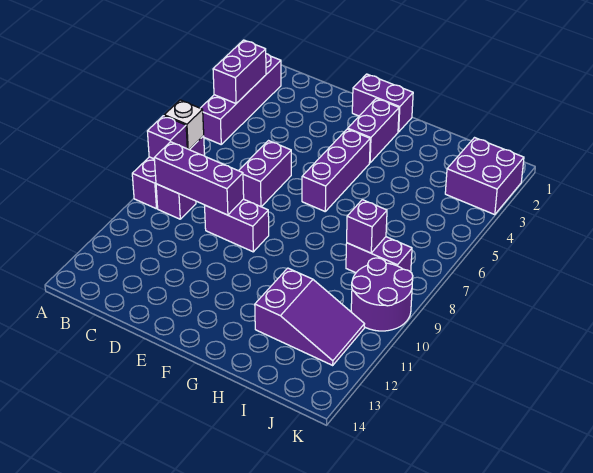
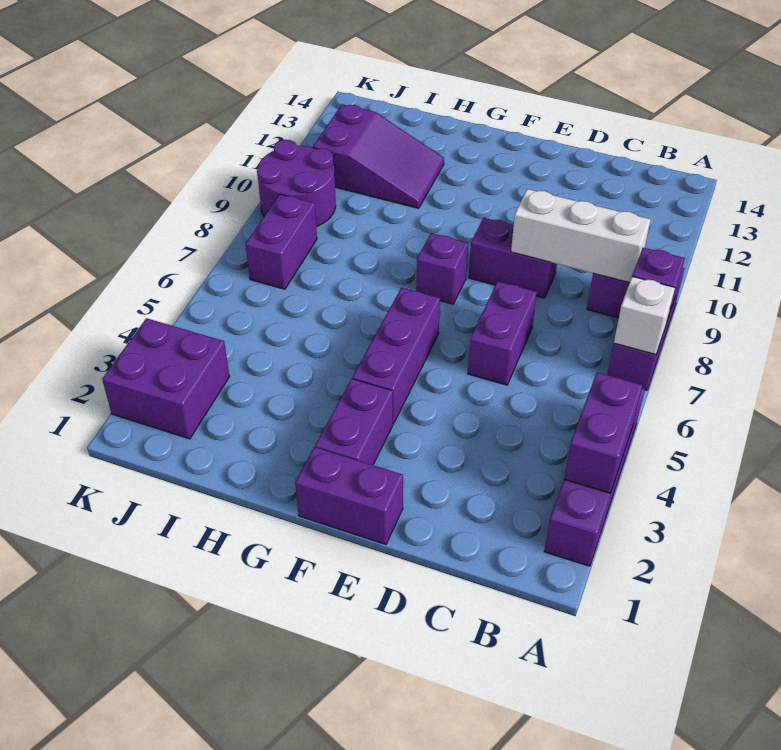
purple 1x3 brick [154,142,244,215] -> white 1x3 brick [511,189,651,283]
purple 2x3 slope [255,268,364,365] -> purple 2x3 slope turned to [313,104,444,208]
purple 1x2 brick [346,237,412,273] -> purple 1x2 brick turned to [246,194,317,289]
purple 1x1 brick [347,200,387,253] -> purple 1x1 brick moved to [416,233,468,304]

